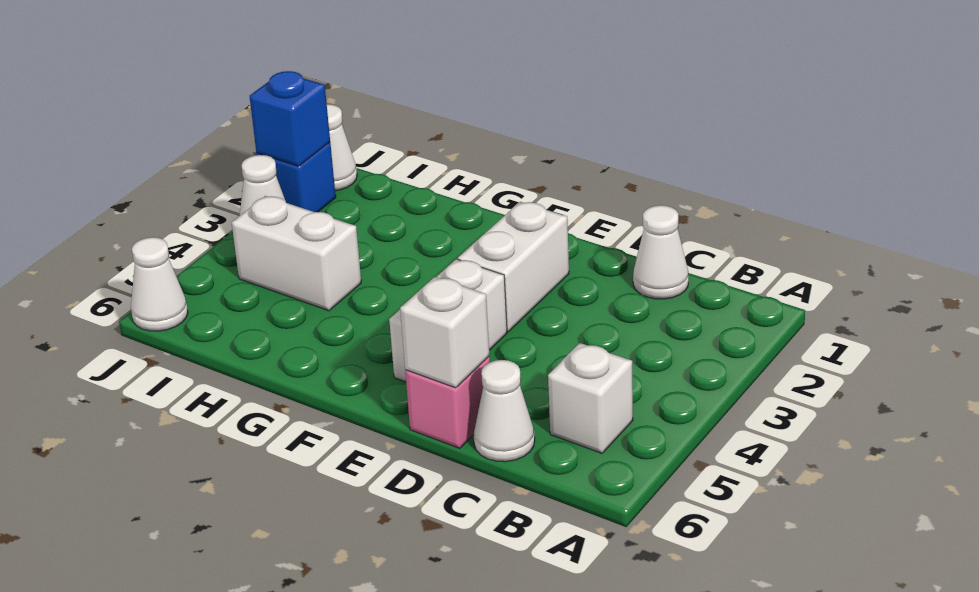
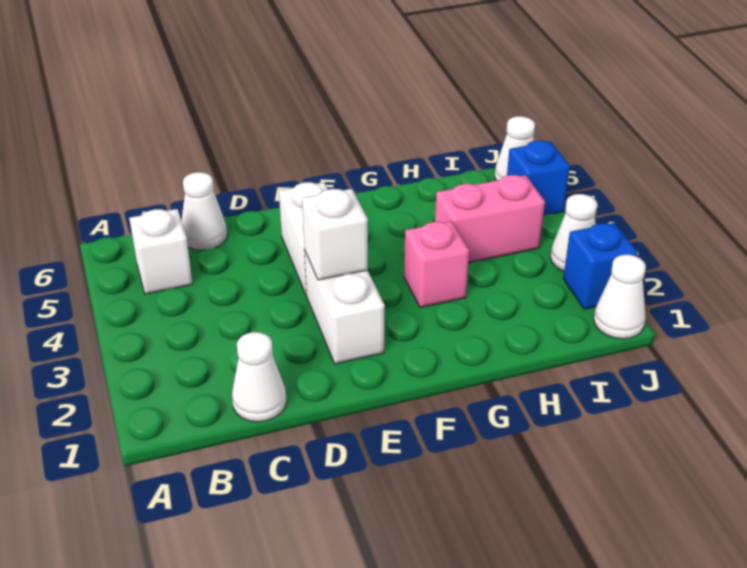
pink 1x1 brick [405,357,490,448] -> pink 1x1 brick moved to [404,221,469,308]
white 1x1 brick [400,277,489,388] -> white 1x1 brick moved to [302,189,368,280]
white 1x2 brick [232,196,361,311] -> pink 1x2 brick [435,175,545,263]
blue 1x1 brick [250,71,330,166] -> blue 1x1 brick moved to [507,141,570,216]

